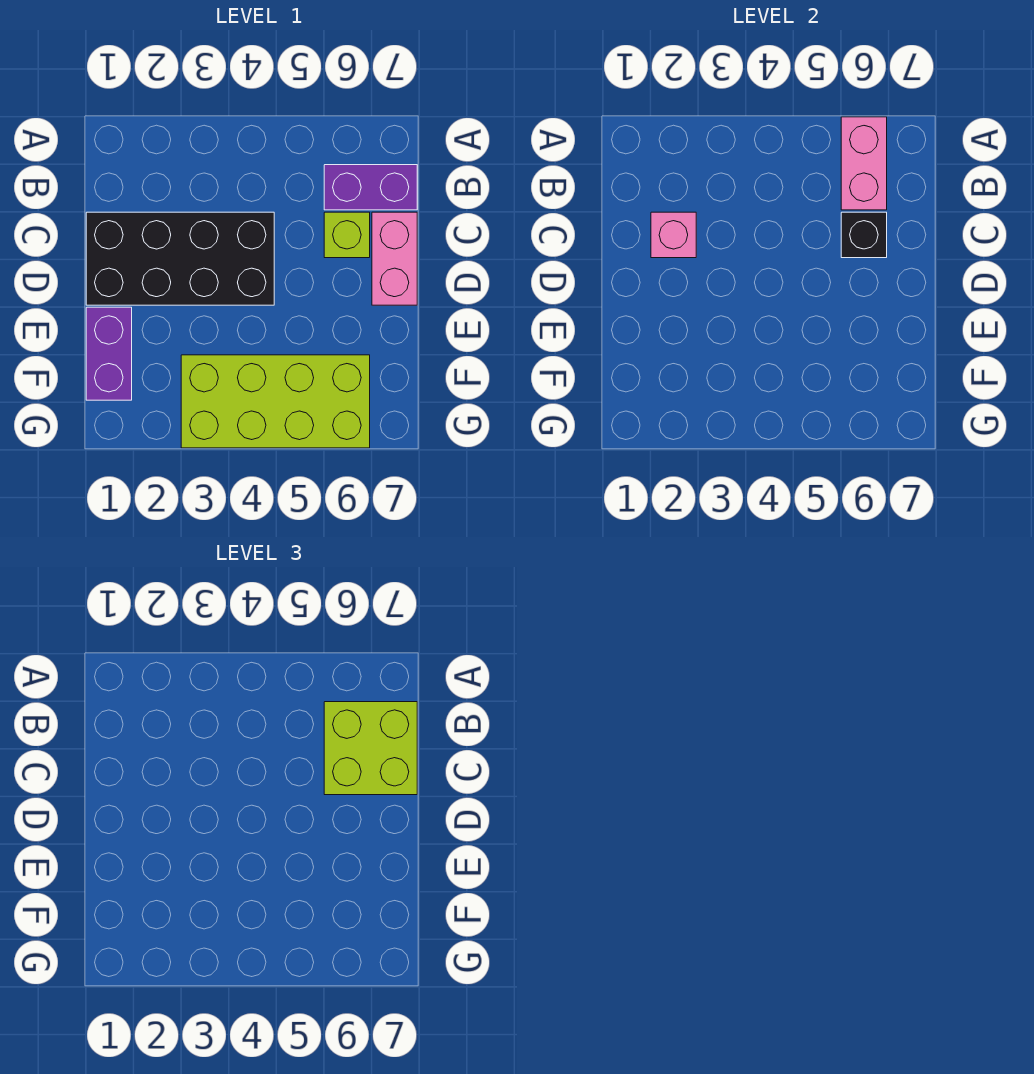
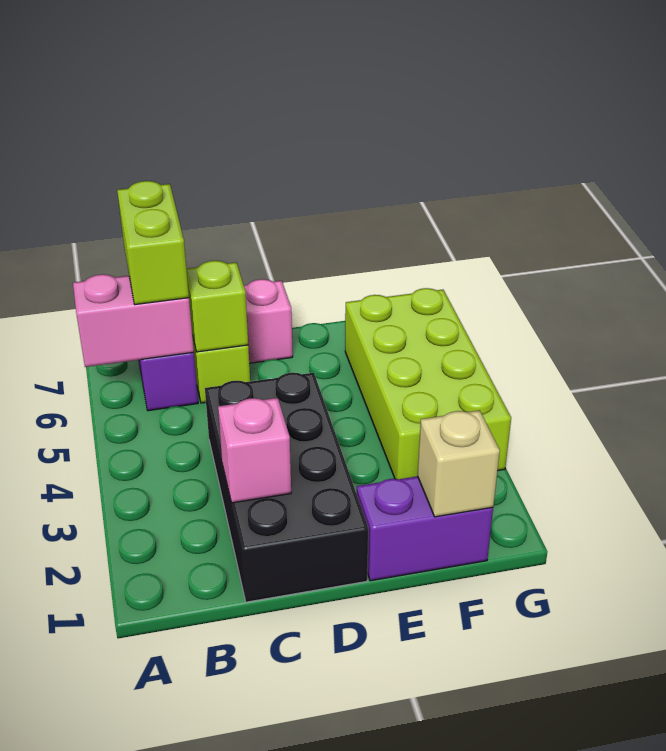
lime 2x2 brick [324,702,417,795] -> lime 1x2 brick [117,181,189,305]
black 1x1 brick [841,212,887,258] -> lime 1x1 brick [187,261,248,352]
none -> tan 1x1 brick [417,410,500,517]

